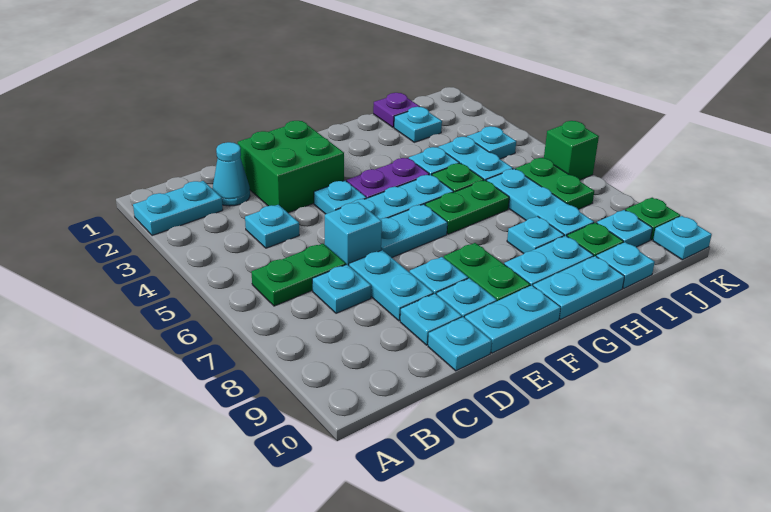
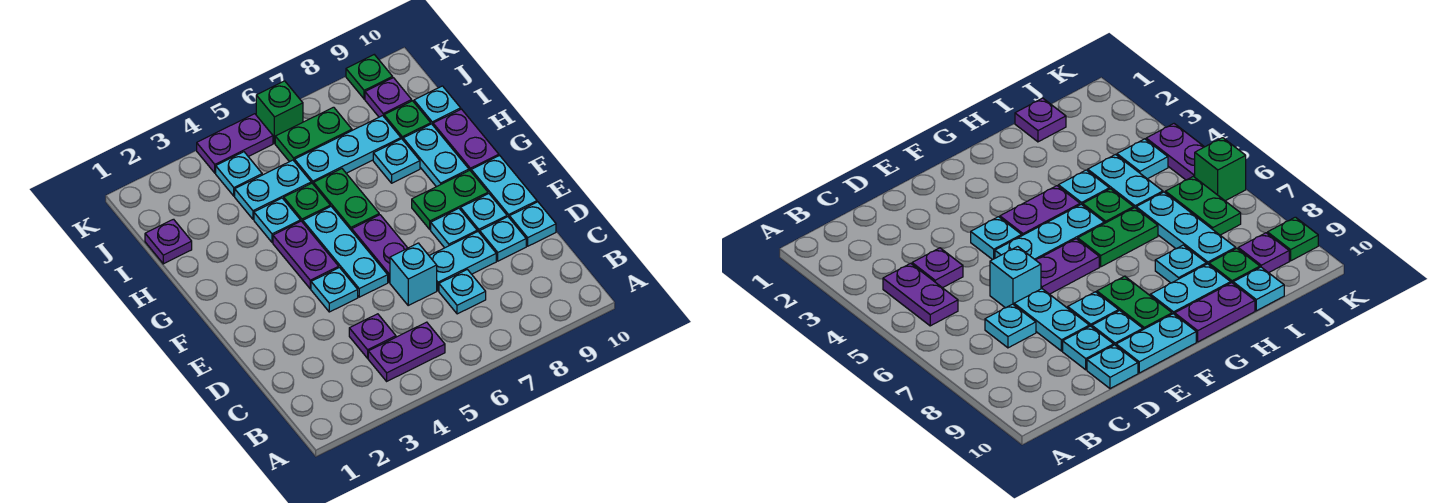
cyan 1x2 plate [133,181,223,236] -> none
none -> purple 1x2 plate [368,322,445,381]
green 1x2 plate [252,244,346,306] -> none
cyan 1x1 cone [212,142,250,206] -> none
cyan 1x1 plate [245,205,299,248] -> purple 1x1 plate [349,314,396,358]
green 2x2 brick [238,121,344,213] -> none
cyan 1x2 plate [380,204,448,258] -> purple 1x2 plate [352,215,407,282]
cyan 1x2 plate [533,256,625,320] -> purple 1x2 plate [433,109,499,171]
cyan 1x1 plate [394,107,442,142] -> none
cyan 1x1 plate [597,210,653,247] -> purple 1x1 plate [365,78,412,117]
none -> purple 1x2 plate [197,114,273,173]
cyan 1x1 plate [653,216,712,260] -> none

